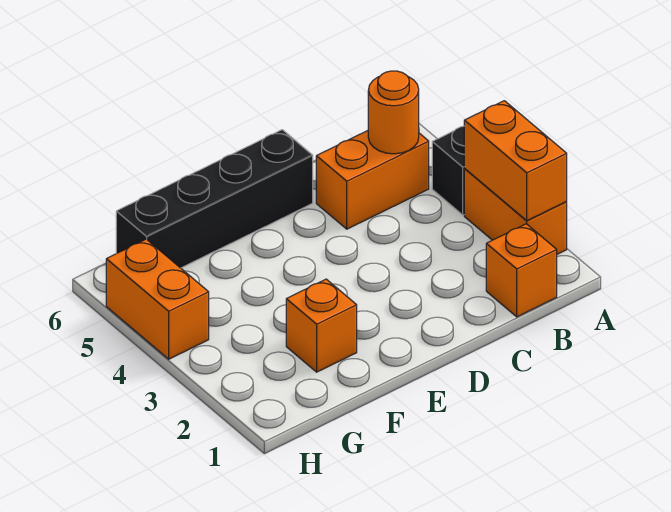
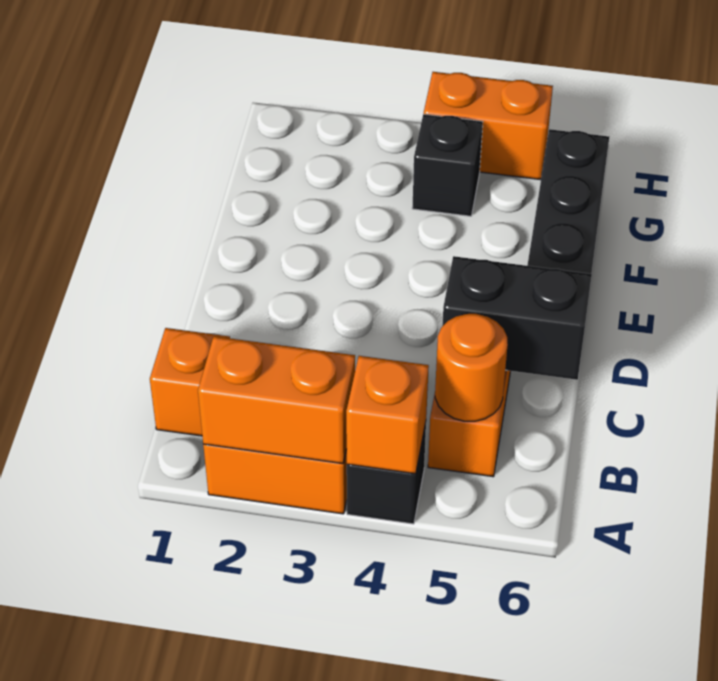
none -> black 1x2 brick [442,256,592,380]
orange 1x1 brick [286,279,357,372] -> orange 1x1 brick moved to [346,356,429,474]
none -> black 1x1 brick [412,114,483,216]

